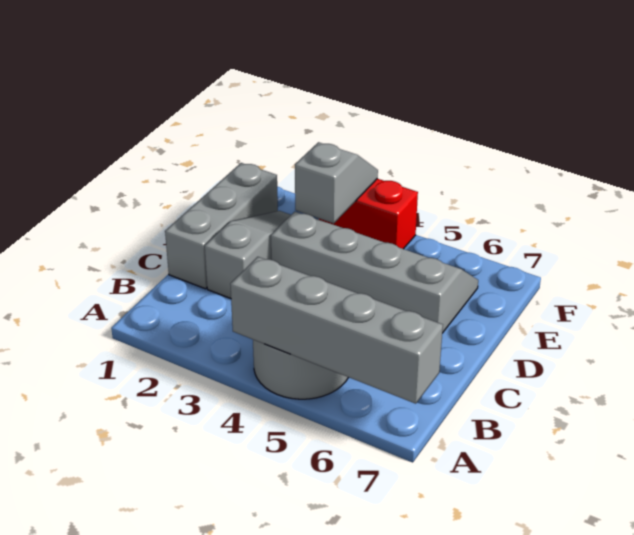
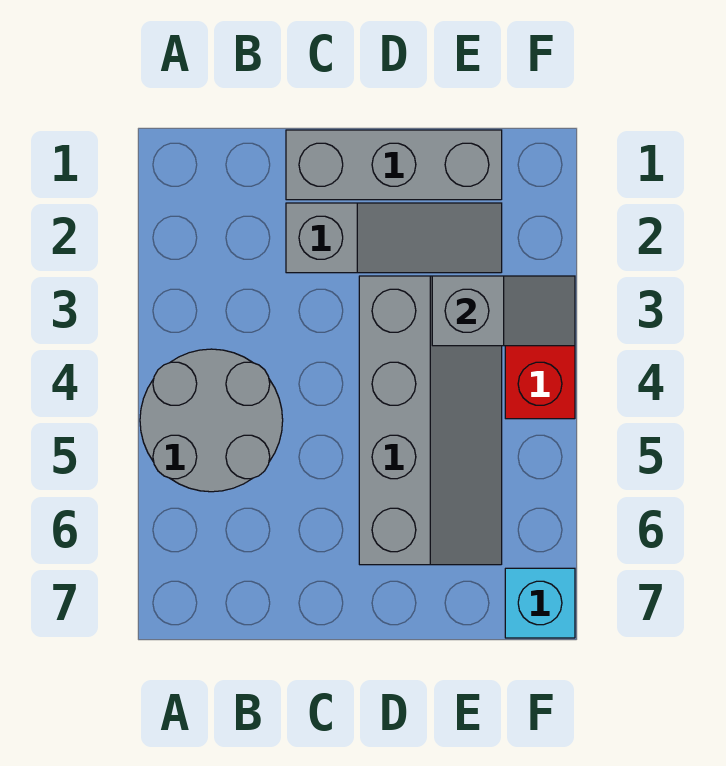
grey 1x4 brick [230,257,443,404] -> none
none -> cyan 1x1 brick [505,568,575,638]

